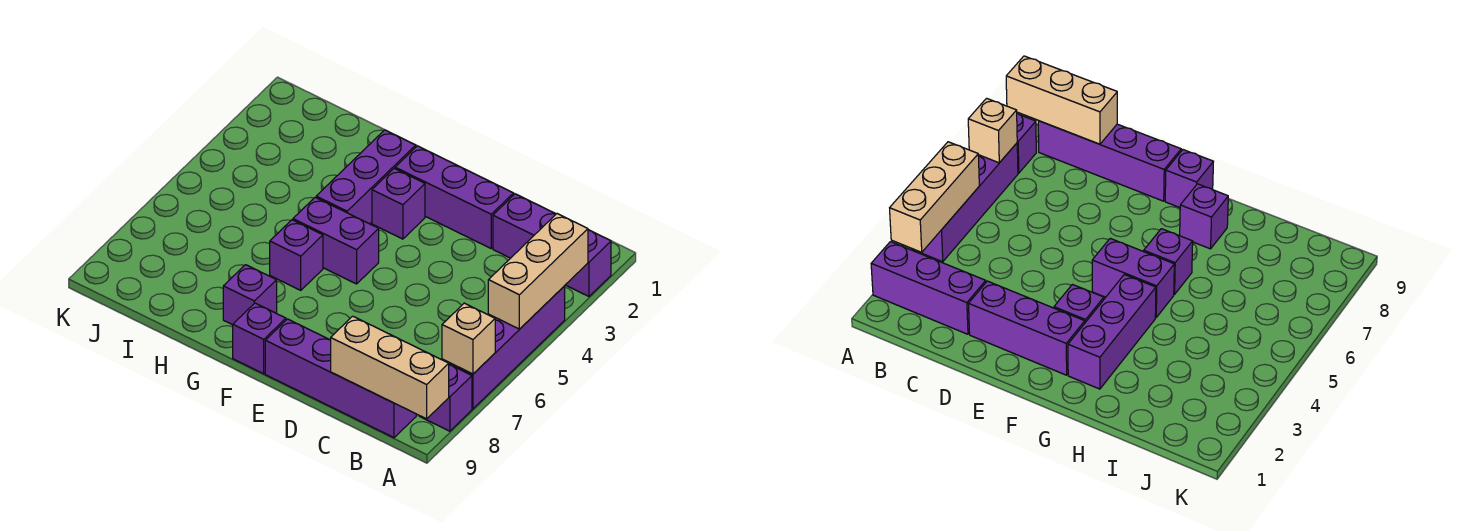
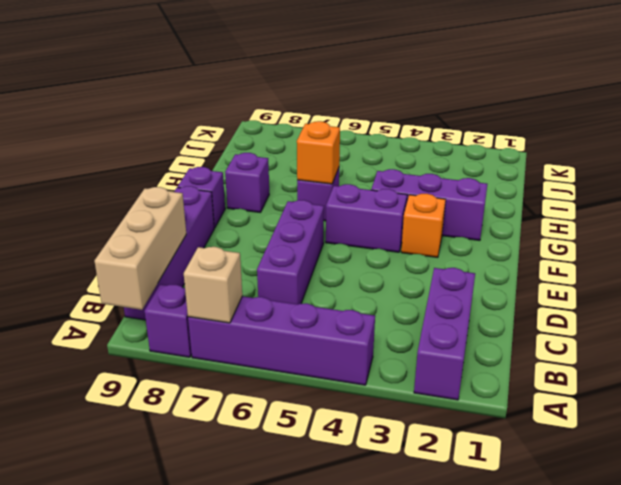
tan 1x3 brick [488,214,588,329] -> none
purple 1x3 brick [395,146,513,248] -> purple 1x3 brick moved to [257,200,324,304]
purple 1x1 brick [372,169,425,239] -> orange 1x1 brick [401,194,446,257]
purple 1x2 brick [293,197,379,284] -> purple 1x2 brick turned to [326,184,407,252]
none -> orange 1x1 brick [297,121,340,184]

